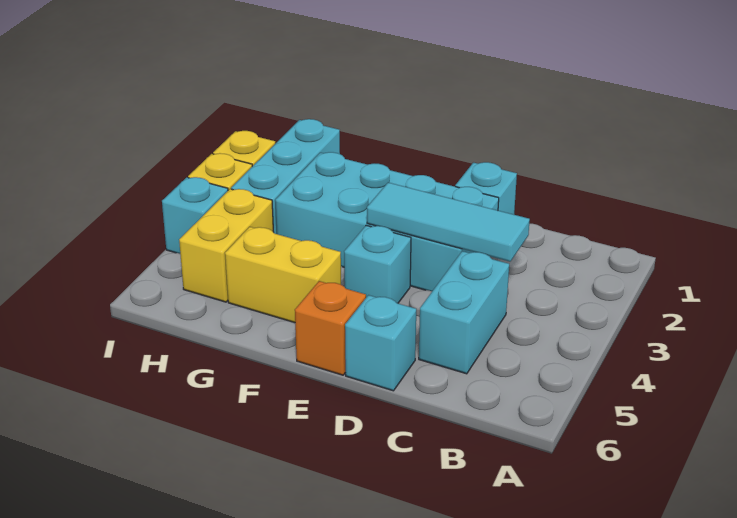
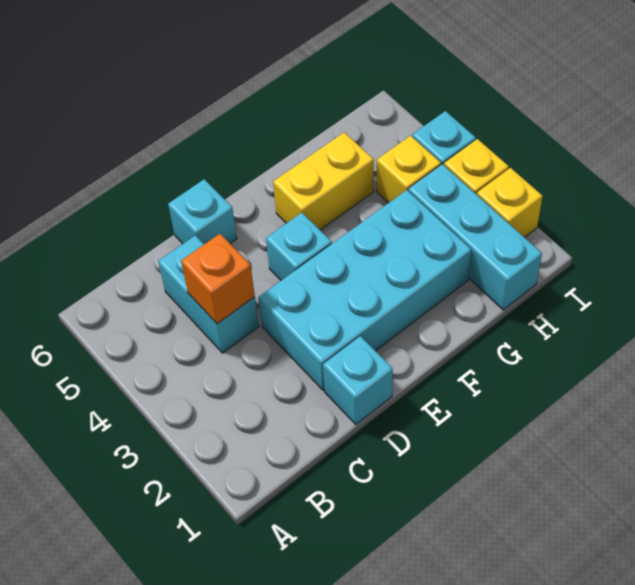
cyan 1x3 tile [367,183,530,262] -> none
orange 1x1 brick [295,281,366,375] -> orange 1x1 brick moved to [181,234,255,324]
yellow 1x2 brick [179,189,273,302] -> yellow 1x1 brick [377,136,441,203]

